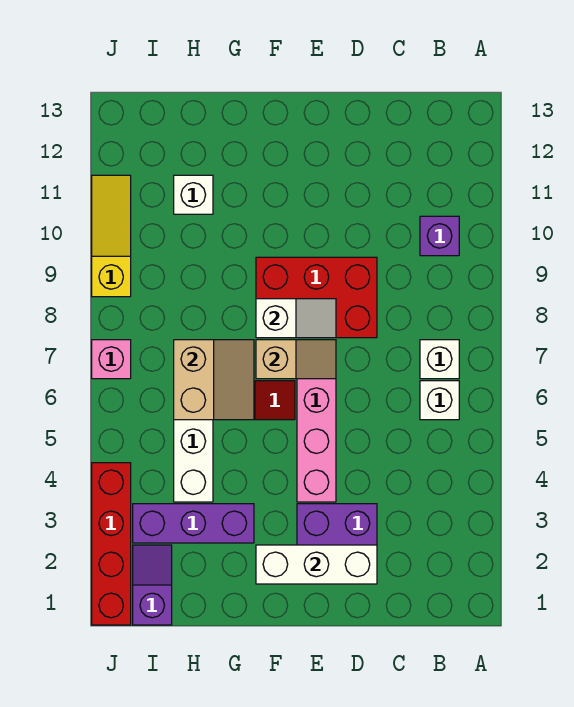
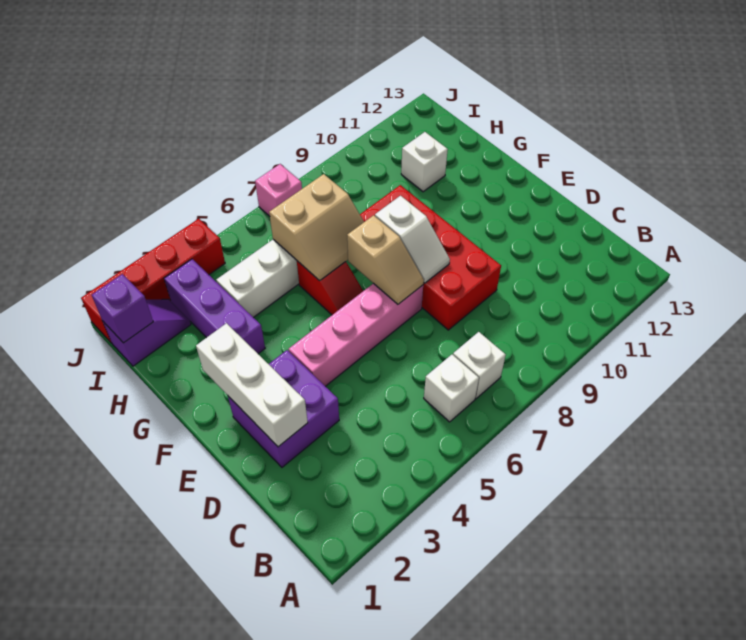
purple 1x1 brick [420,216,459,256] -> purple 1x1 brick moved to [92,274,153,343]
red 2x3 brick [256,257,377,338] -> red 2x4 brick [360,185,501,330]
yellow 1x3 slope [92,175,131,297] -> none

